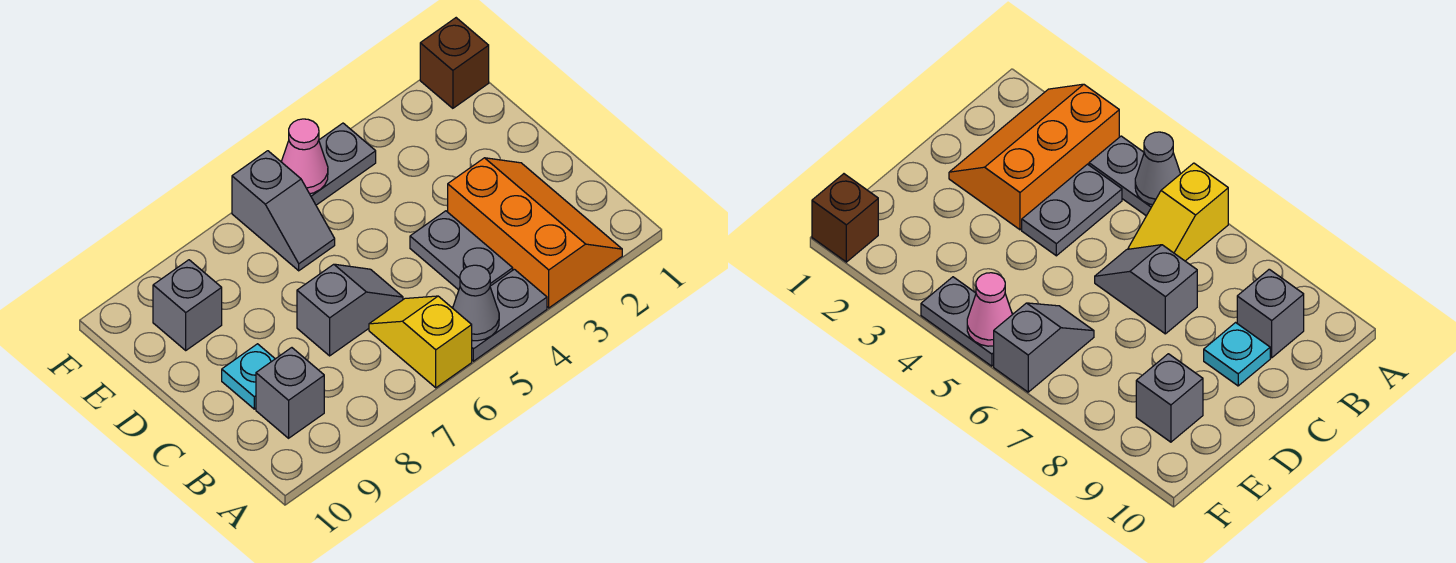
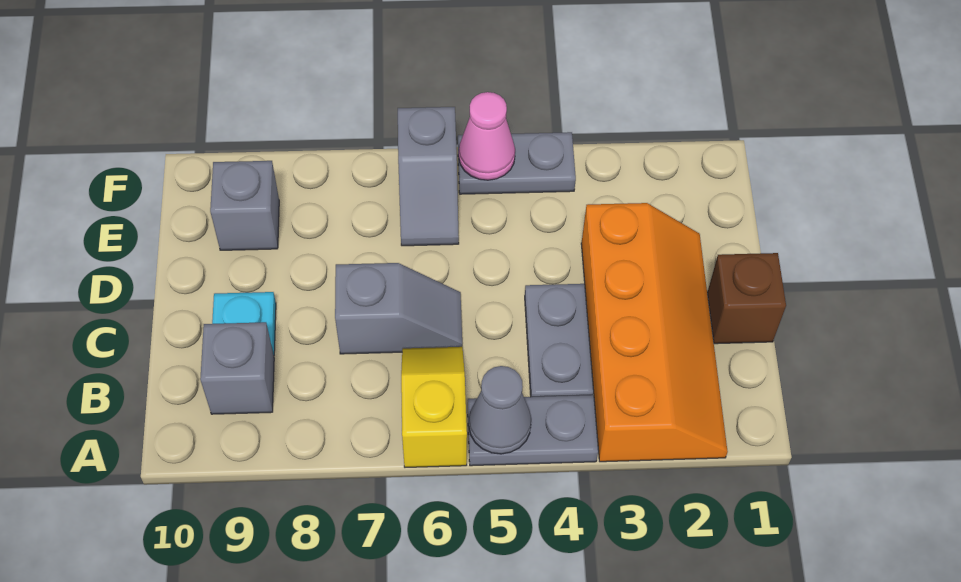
orange 2x3 slope [448,158,622,308] -> orange 2x4 slope [581,203,728,462]
brown 1x1 brick [420,18,489,108] -> brown 1x1 brick moved to [707,253,786,344]

